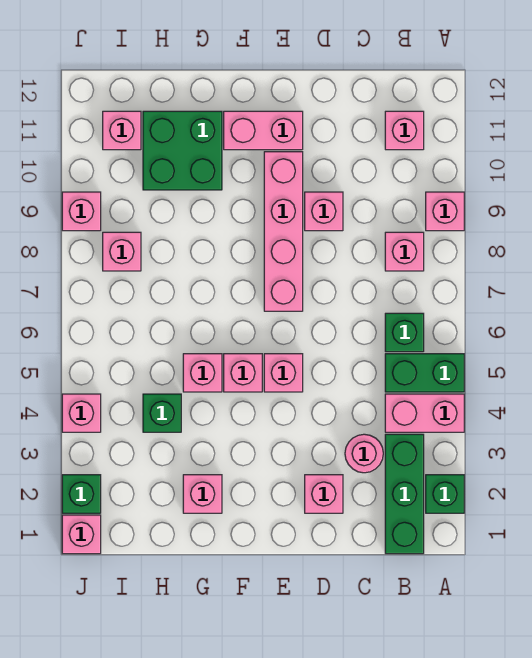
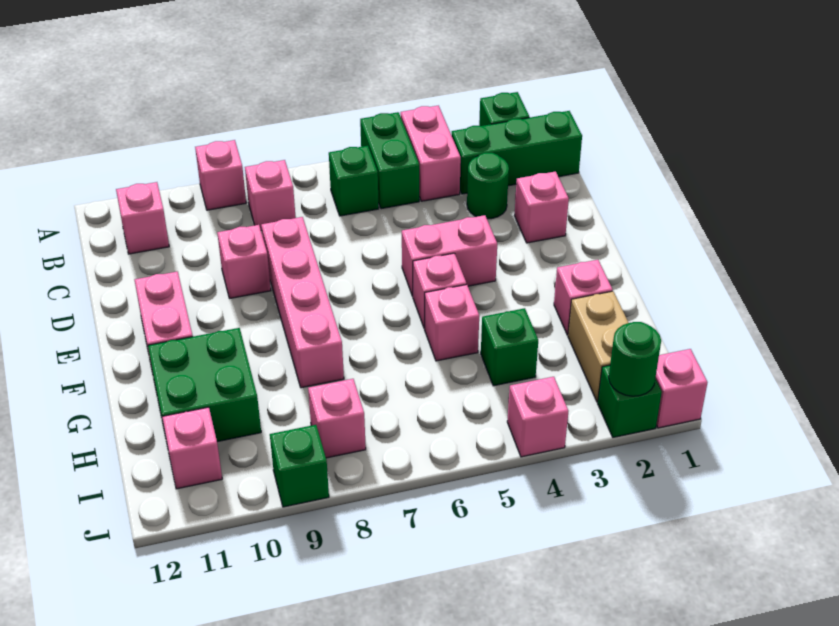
pink 1x1 round brick [345,434,383,473] -> green 1x1 round brick [467,153,509,219]
pink 1x1 brick [264,354,303,392] -> pink 1x2 brick [402,215,497,296]
pink 1x4 brick [264,152,303,311] -> pink 1x4 brick turned to [261,217,344,388]
none -> tan 1x2 brick [568,291,629,402]
none -> green 1x1 round brick [609,322,661,396]
pink 1x1 brick [62,192,101,231] -> green 1x1 brick [270,425,329,507]

